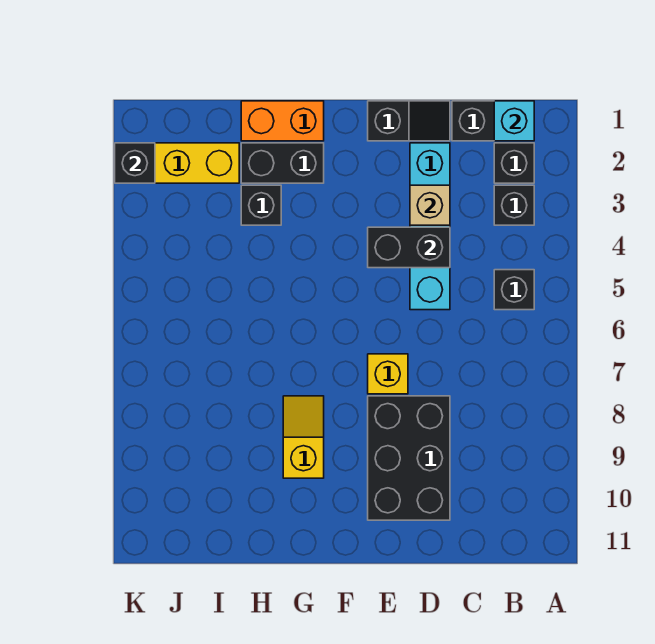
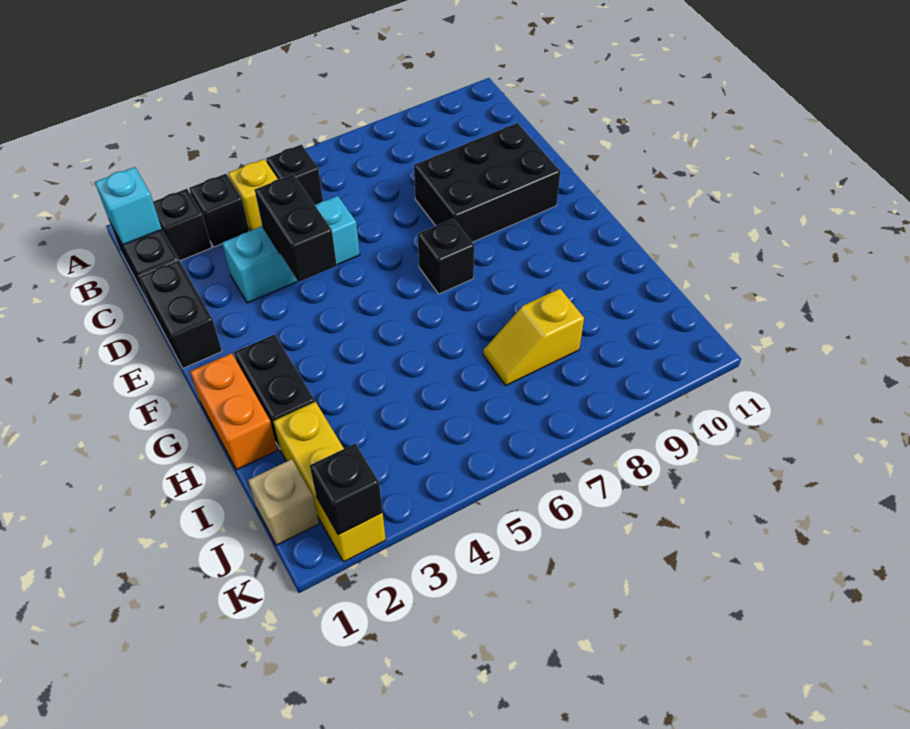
black 1x2 slope [368,101,450,141] -> black 1x2 brick [139,260,222,368]
cyan 1x4 brick [410,143,450,310] -> cyan 1x3 brick [222,196,360,303]
tan 1x1 brick [410,185,450,225] -> tan 1x1 brick moved to [248,459,319,545]
yellow 1x1 brick [368,354,408,394] -> yellow 1x1 brick moved to [228,159,278,230]
yellow 1x2 slope [283,396,324,478] -> yellow 1x2 slope moved to [483,289,584,385]
black 1x1 brick [241,185,281,225] -> black 1x1 brick moved to [418,219,474,294]

